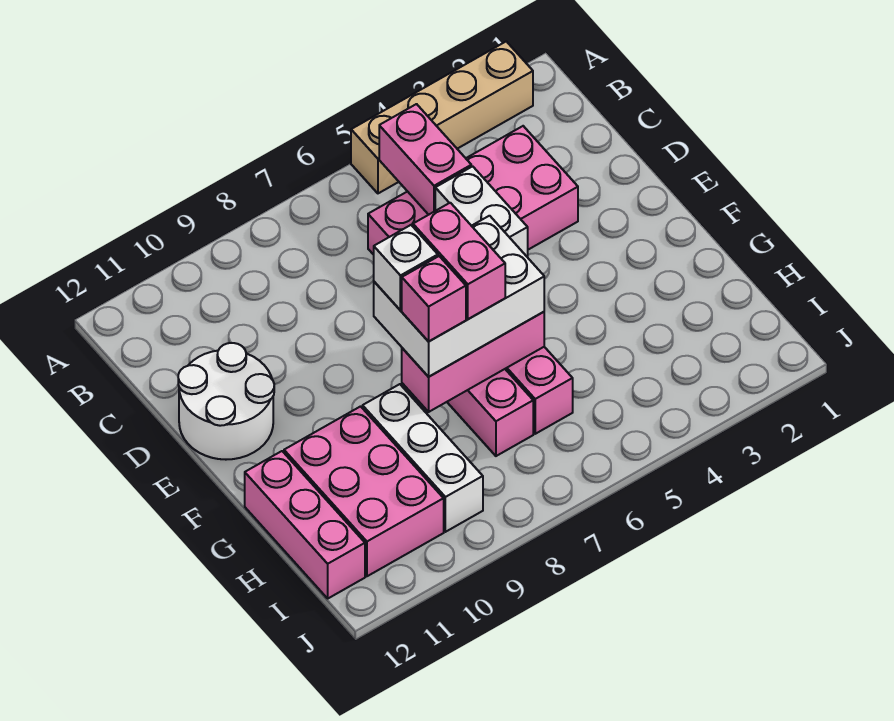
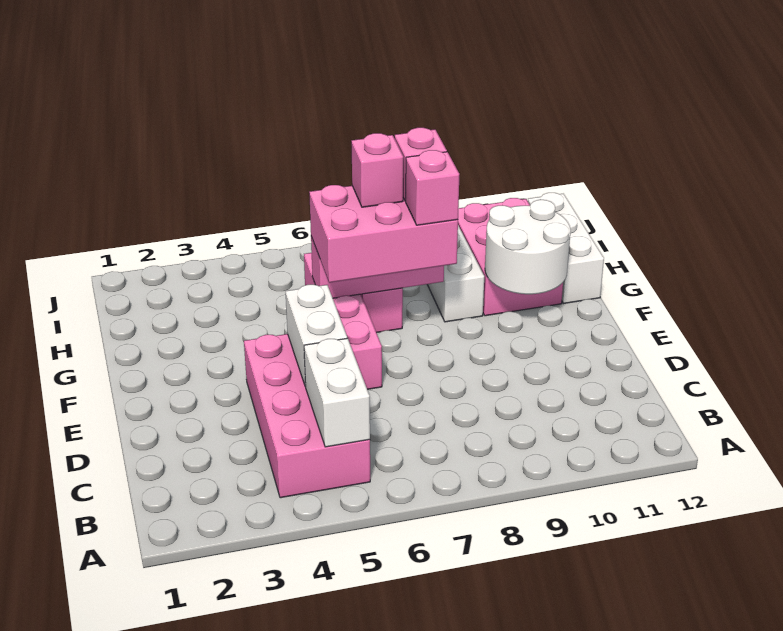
tan 1x4 brick [351,41,533,193] -> none
pink 1x2 brick [379,104,471,215] -> white 1x2 brick [304,338,370,447]
pink 2x4 brick [368,126,578,255] -> pink 2x4 brick turned to [244,334,370,498]
white 2x2 round brick [178,343,274,460] -> white 2x2 round brick moved to [485,200,571,294]
white 2x3 brick [374,216,544,377] -> pink 2x3 brick [309,185,458,283]
pink 1x2 brick [413,203,505,319] -> pink 1x1 brick [351,133,403,207]
white 1x1 brick [374,225,438,310] -> pink 1x1 brick [406,150,459,225]
pink 1x3 brick [245,451,365,598] -> white 1x3 brick [528,193,604,304]

